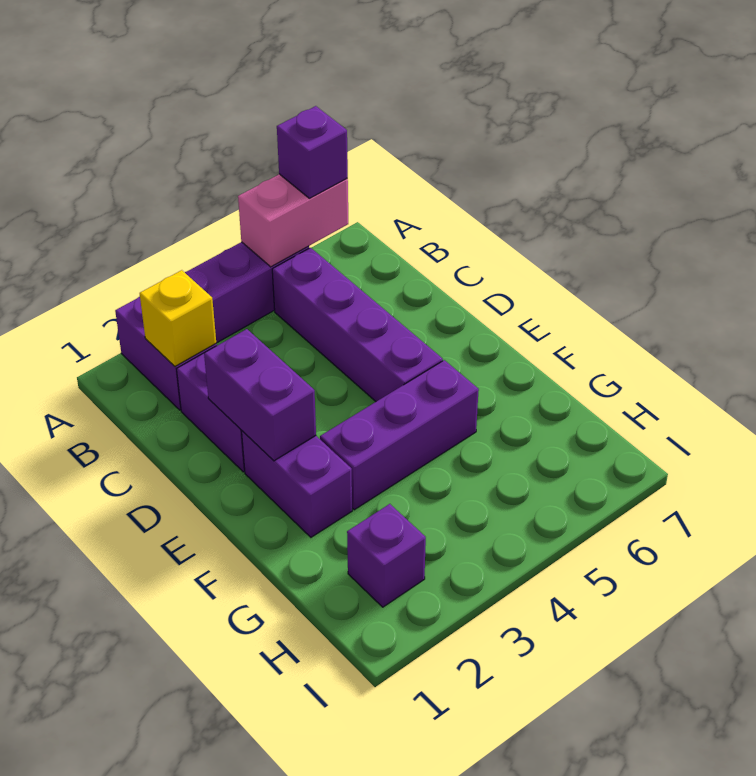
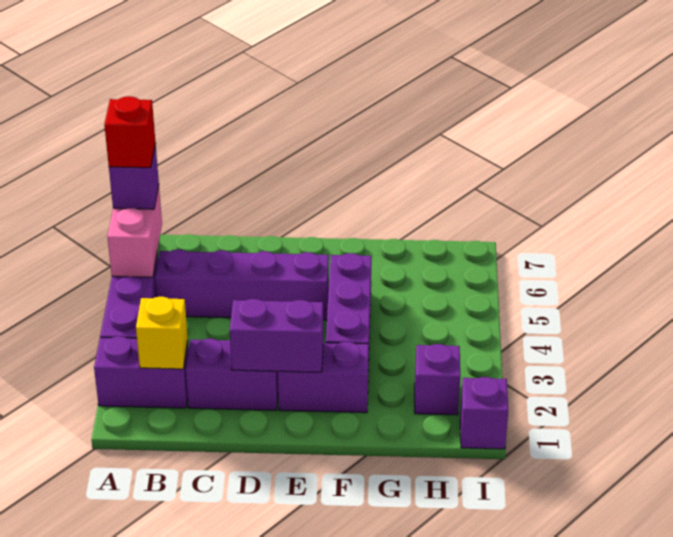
none -> red 1x1 brick [104,96,156,168]
none -> purple 1x1 brick [460,377,508,449]

